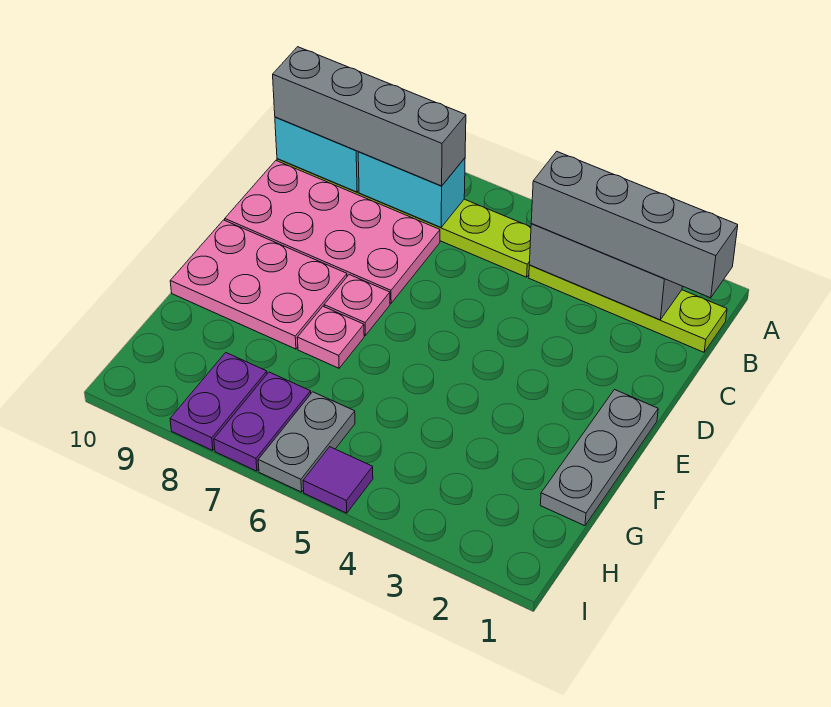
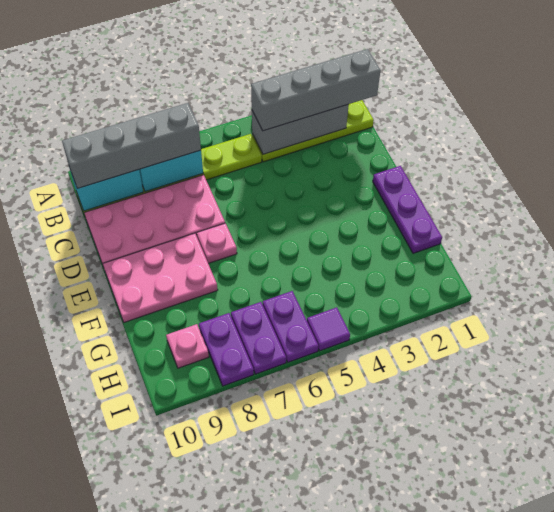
grey 1x3 plate [540,390,658,526] -> purple 1x3 plate [373,166,442,253]
pink 1x1 plate [297,306,364,368] -> pink 1x1 plate moved to [166,324,209,368]
grey 1x2 plate [258,392,355,492] -> purple 1x2 plate [263,291,318,362]

